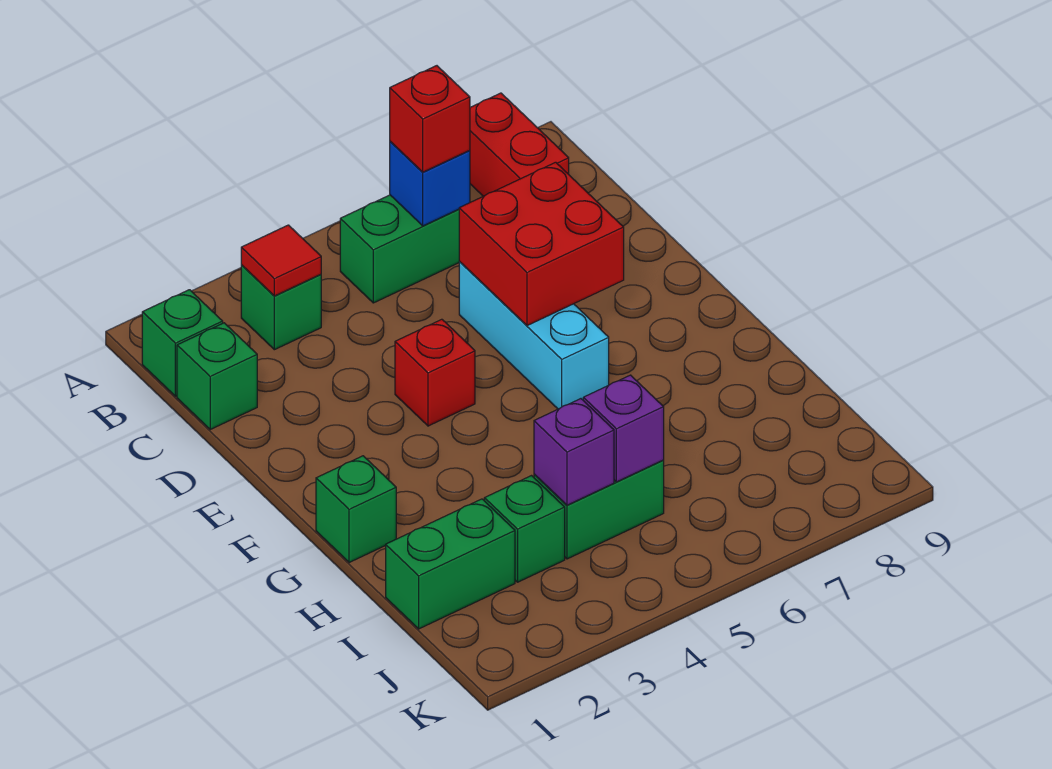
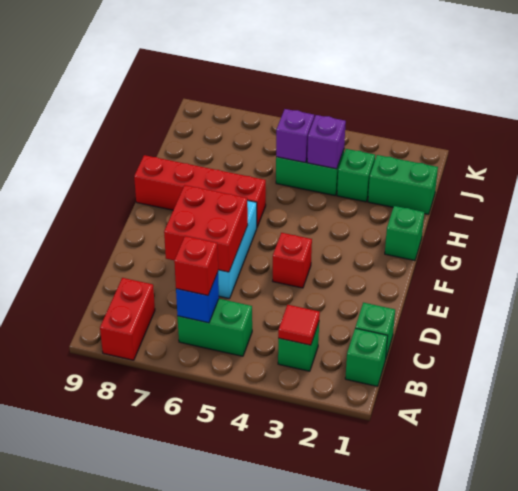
none -> red 1x4 brick [134,155,266,227]

